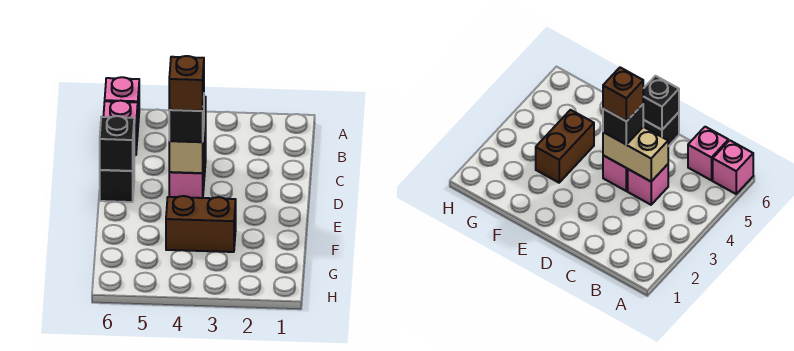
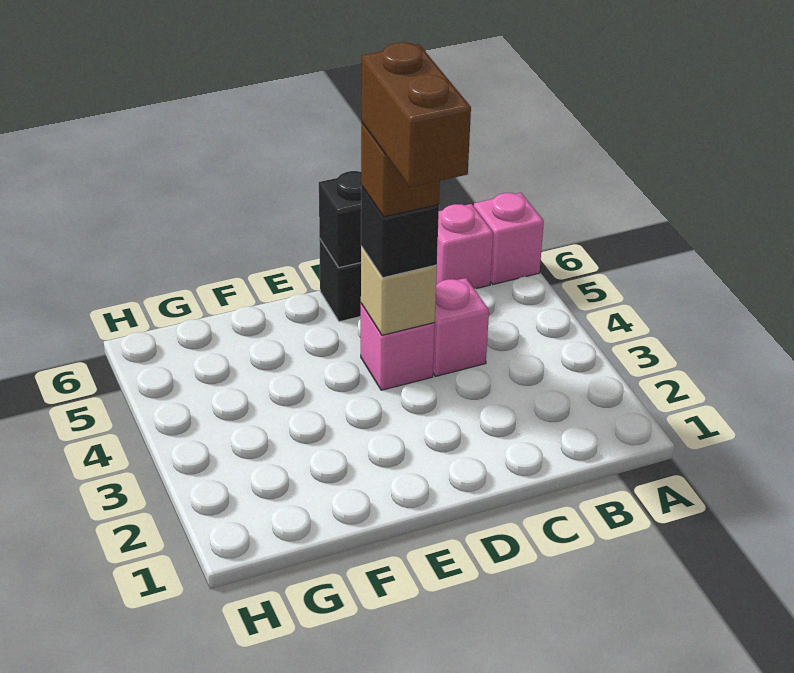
tan 1x2 brick [169,97,206,173] -> tan 1x1 brick [361,246,437,335]
brown 1x2 brick [166,196,236,252] -> brown 1x2 brick moved to [362,42,471,187]

